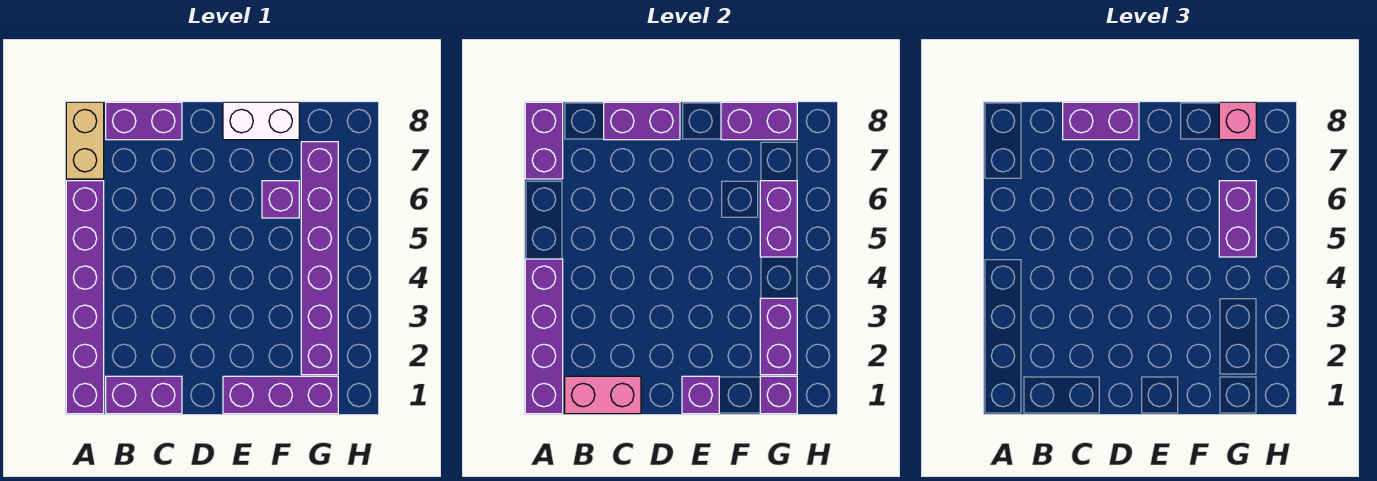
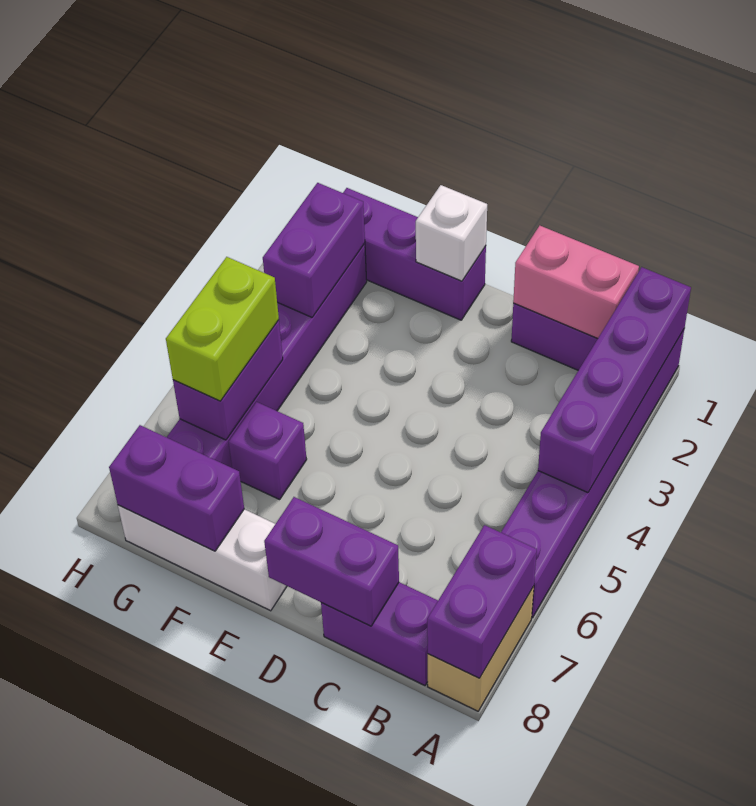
purple 1x2 brick [1063,102,1139,140] -> none
purple 1x1 brick [682,376,719,414] -> white 1x1 brick [416,185,487,281]
white 1x2 brick [223,102,299,140] -> white 1x3 brick [118,505,287,611]
purple 1x1 brick [760,376,797,414] -> none
purple 1x2 brick [1219,181,1256,257] -> lime 1x2 brick [166,257,279,401]
pink 1x1 brick [1219,102,1256,140] -> none

